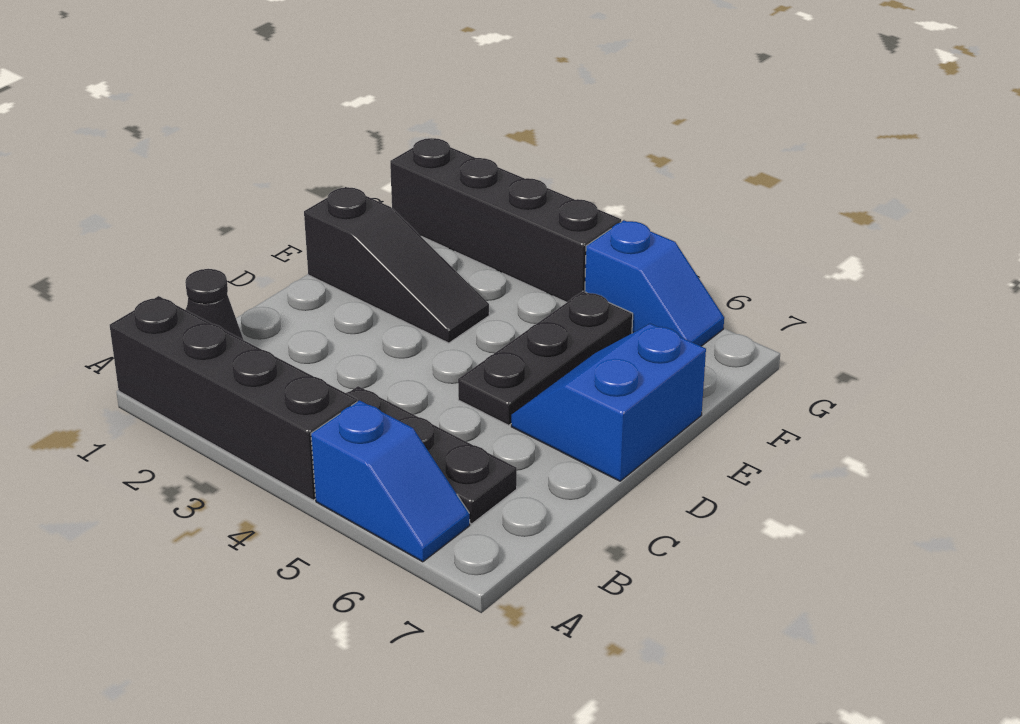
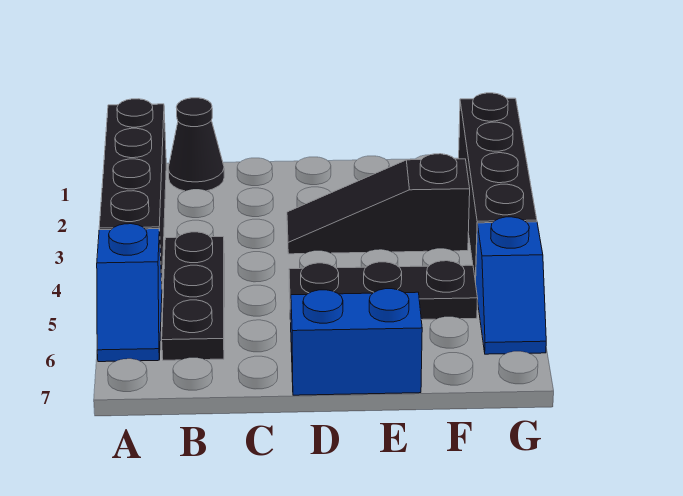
black 1x3 slope [304,187,489,343] -> black 1x3 slope turned to [287,154,470,254]

